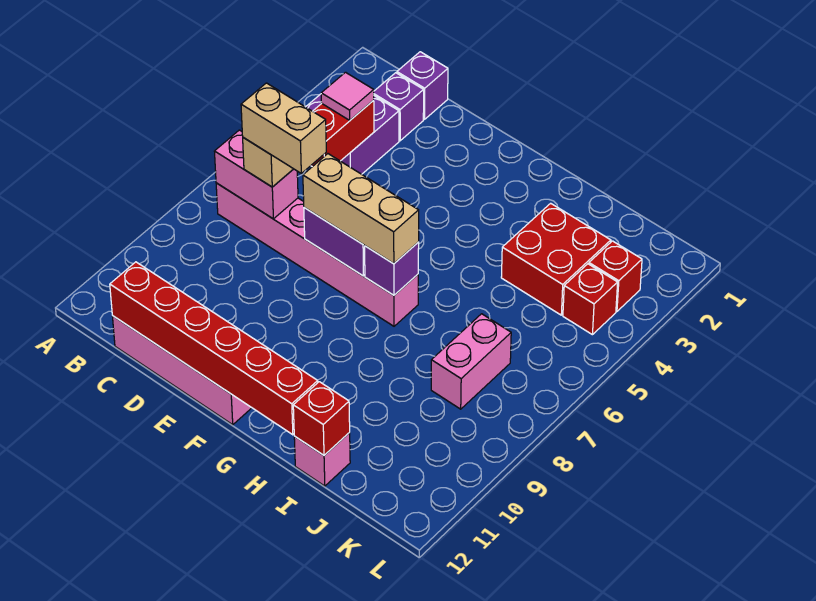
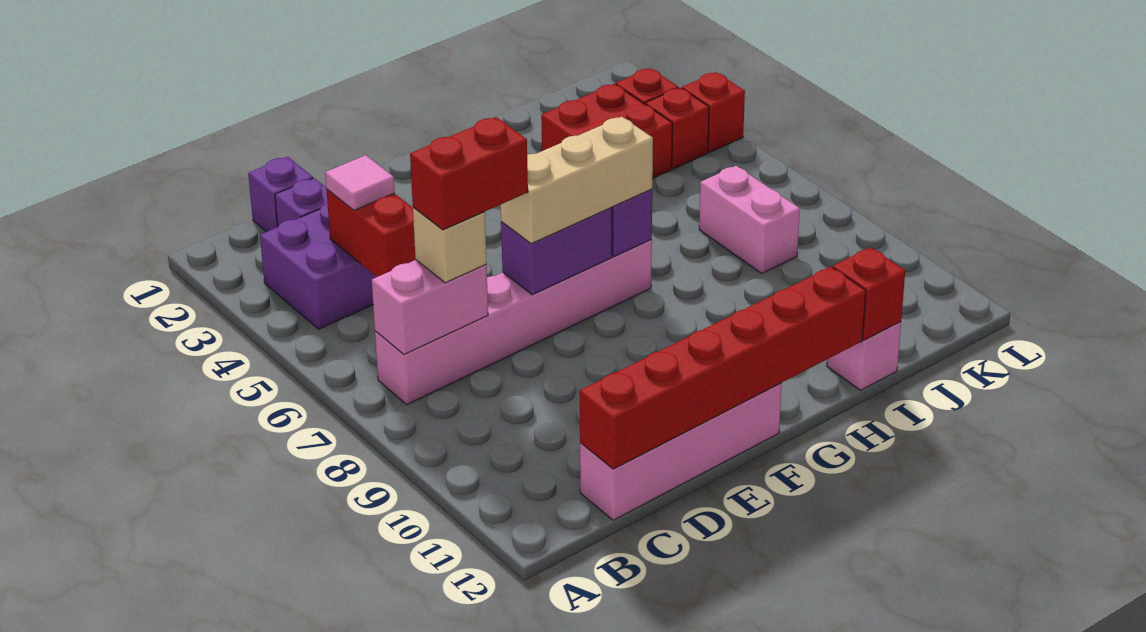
tan 1x2 brick [241,83,326,173] -> red 1x2 brick [410,117,528,230]
none -> red 1x1 brick [682,72,745,153]

